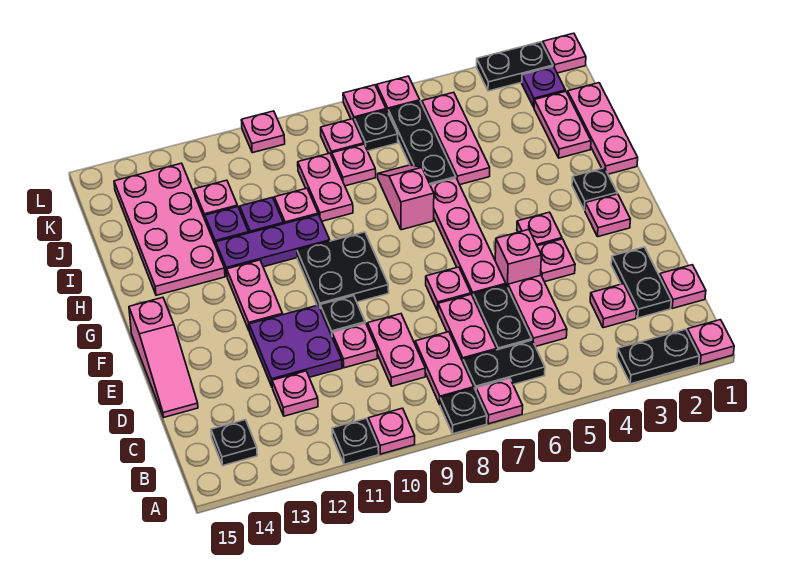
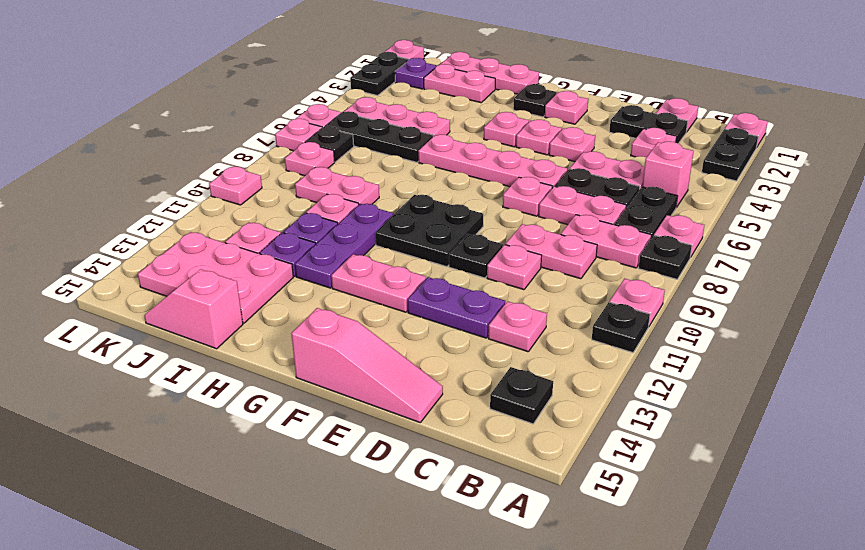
purple 2x2 plate [249,305,342,386] -> purple 1x2 plate [408,277,505,338]
pink 1x1 brick [495,230,541,287] -> pink 1x1 brick moved to [642,142,694,207]
pink 1x2 slope [378,165,434,230] -> pink 1x2 slope moved to [144,269,243,349]
pink 2x4 plate [114,163,225,295] -> pink 2x3 plate [138,232,293,323]
pink 1x1 plate [332,144,376,186] -> pink 1x1 plate moved to [484,112,529,147]

